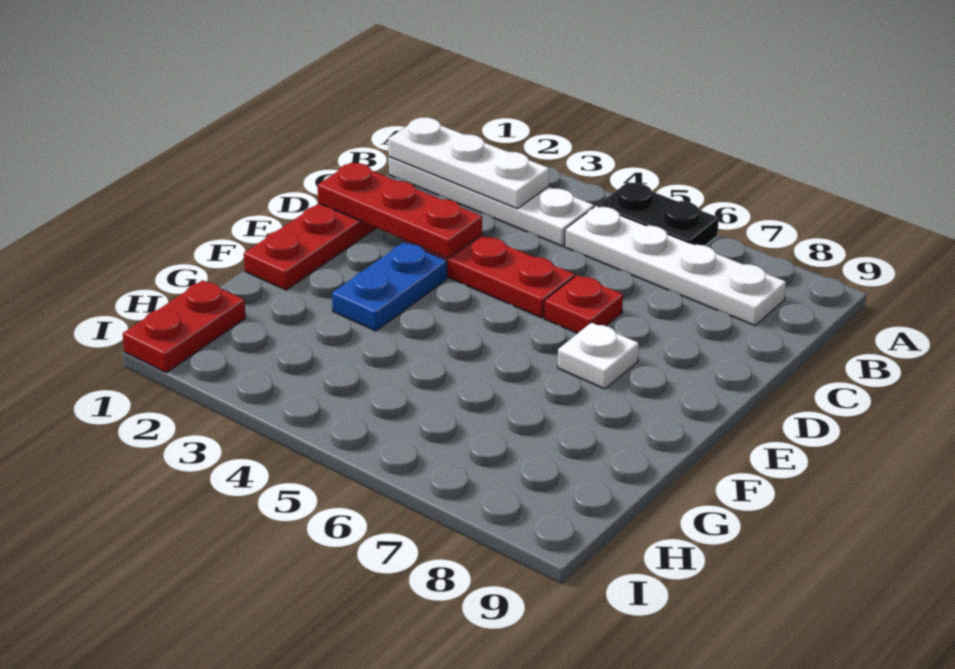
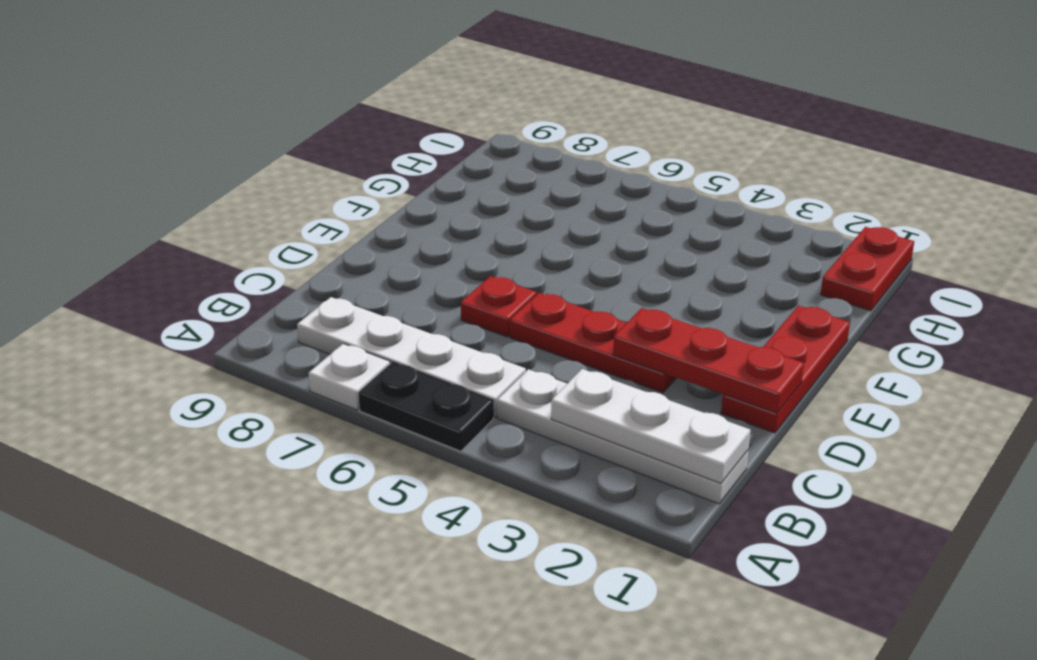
blue 1x2 plate [332,242,447,331] -> none
white 1x1 plate [558,323,639,389] -> white 1x1 plate moved to [309,344,390,410]

